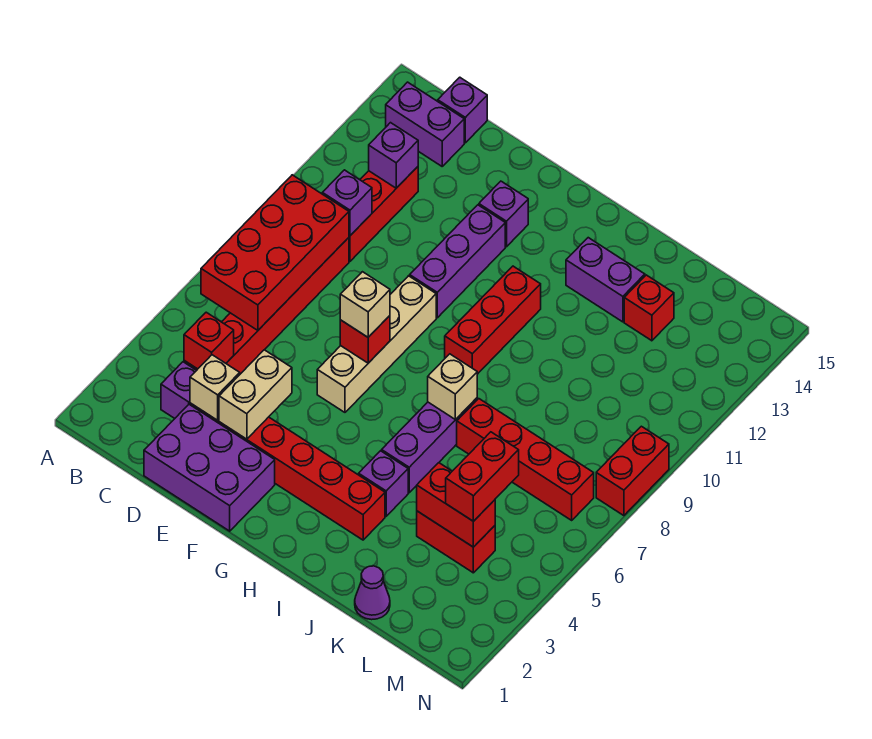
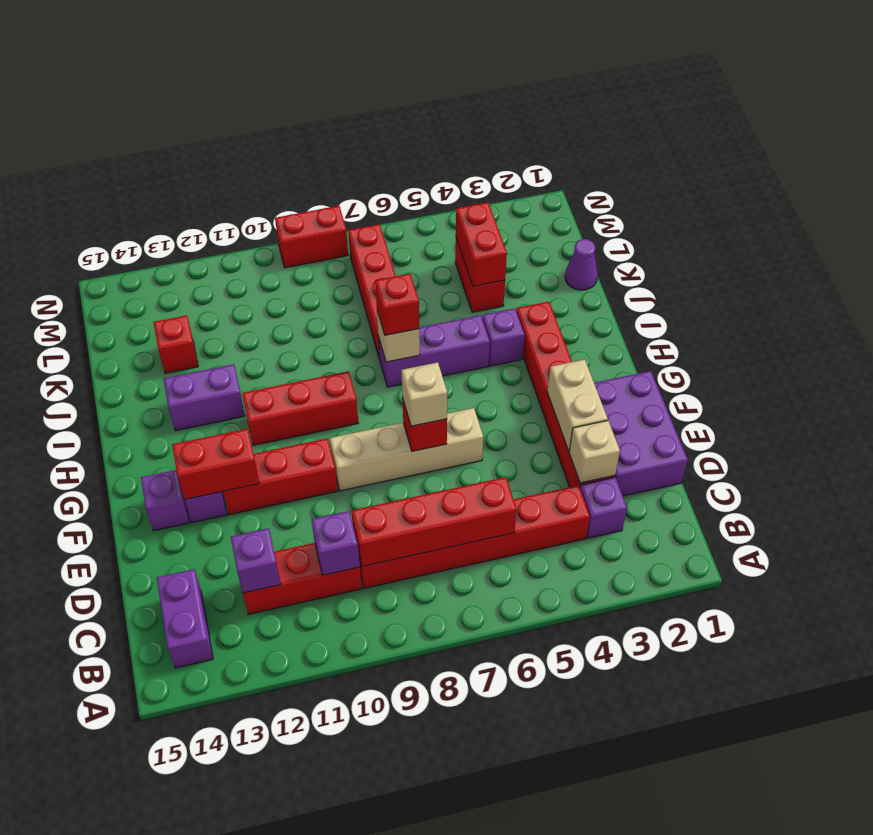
red 2x4 brick [201,175,349,330] -> red 1x4 brick [351,477,517,567]
red 1x1 brick [184,312,234,369] -> red 1x1 brick moved to [375,274,419,335]
purple 1x1 brick [438,77,487,143] -> purple 1x1 brick moved to [141,470,189,531]
tan 1x2 brick [219,350,292,439] -> tan 1x2 brick turned to [547,359,608,451]
purple 1x3 brick [410,205,505,318] -> red 1x3 brick [223,438,338,515]
purple 1x2 brick [566,238,645,322] -> purple 1x2 brick turned to [163,364,245,431]
red 1x2 brick [446,432,519,521] -> red 1x2 brick moved to [172,429,259,500]

